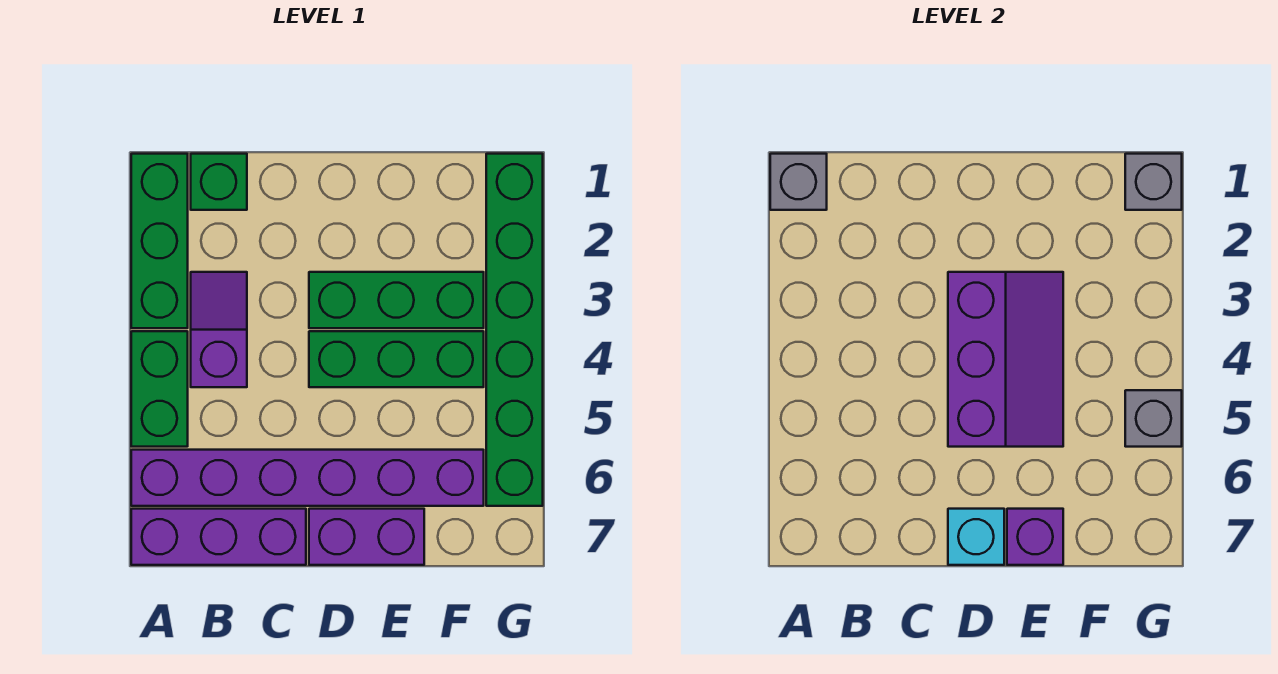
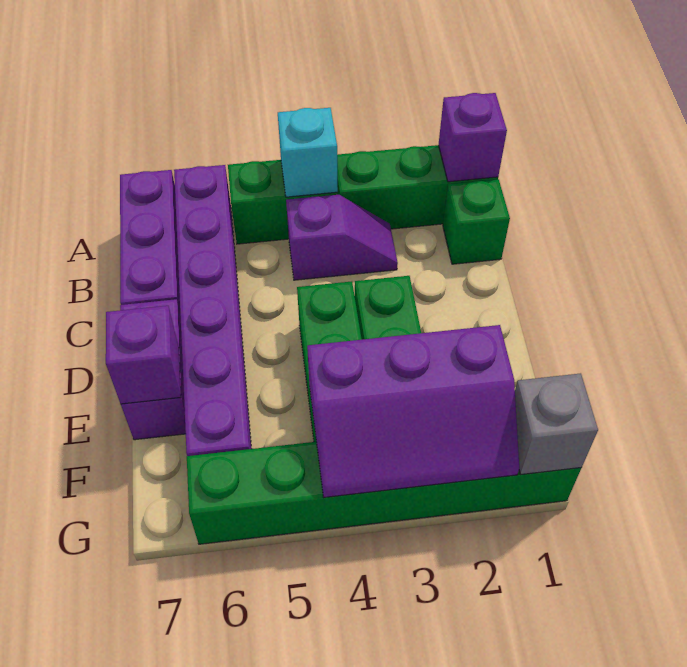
grey 1x1 brick [770,154,827,210] -> purple 1x1 brick [439,93,507,182]
purple 2x3 slope [948,272,1063,447] -> purple 2x3 slope moved to [307,325,519,497]
cyan 1x1 brick [948,509,1004,565] -> cyan 1x1 brick moved to [278,108,338,197]
grey 1x1 brick [1125,390,1182,447] -> none

